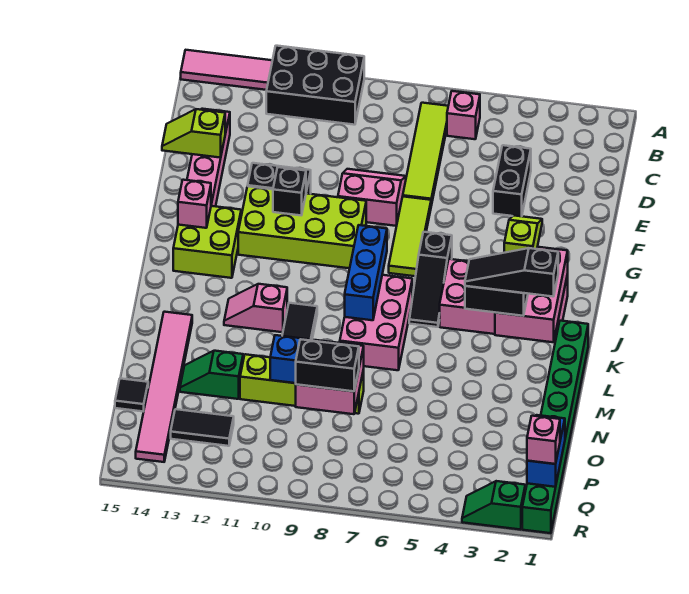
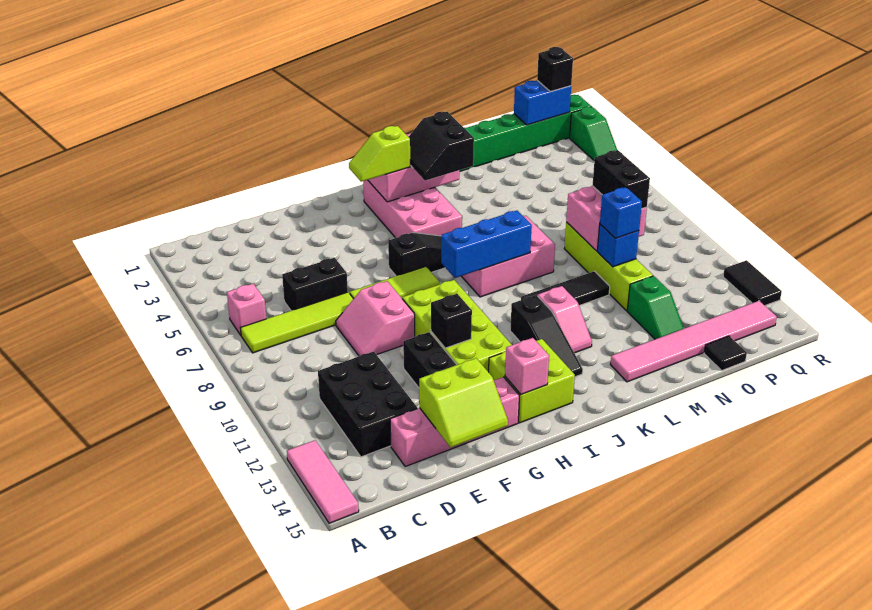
black 2x3 brick [266,46,364,125] -> black 2x3 brick moved to [318,351,417,457]
black 1x2 brick [493,145,531,216] -> black 1x2 brick moved to [282,258,348,311]
lime 1x2 slope [162,109,225,158] -> lime 2x2 slope [419,358,508,447]
black 1x3 slope [465,248,558,297] -> black 1x3 slope moved to [510,295,583,377]
none -> blue 1x1 brick [600,187,642,238]
black 1x2 tile [171,409,234,446] -> black 1x2 tile moved to [723,260,782,305]
pink 1x1 brick [527,416,560,464] -> black 1x1 brick [537,47,573,92]

